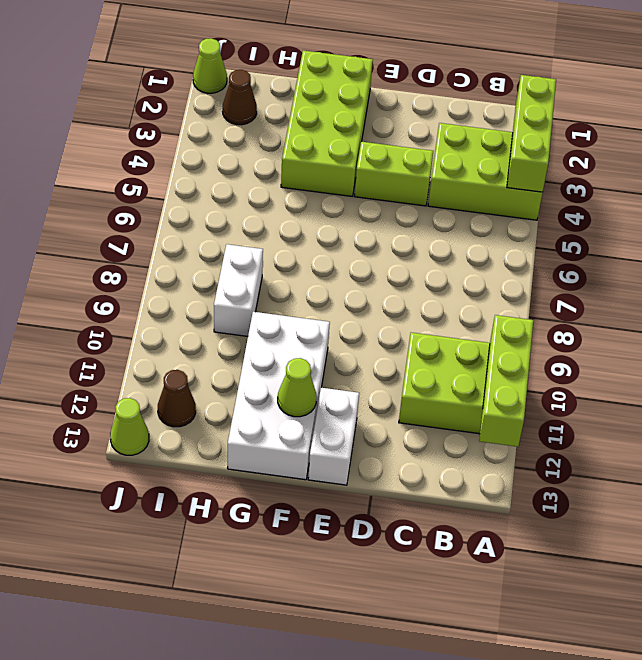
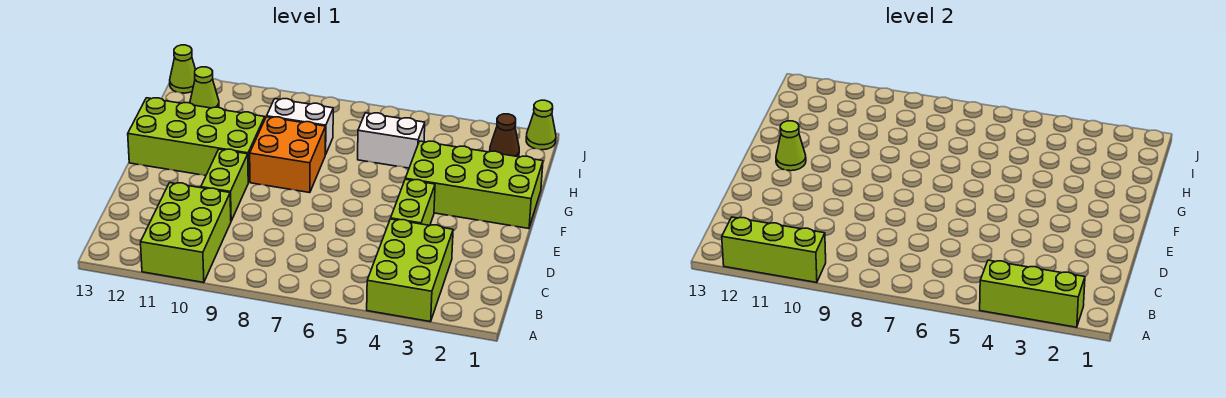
none -> lime 1x2 brick [201,149,248,221]
white 1x2 brick [308,388,359,485] -> white 1x2 brick moved to [358,113,425,168]
none -> orange 2x2 brick [250,117,326,193]
white 2x4 brick [228,312,330,480] -> lime 2x4 brick [128,98,265,182]
brown 1x1 cone [158,370,196,427] -> lime 1x1 cone [190,67,219,108]

